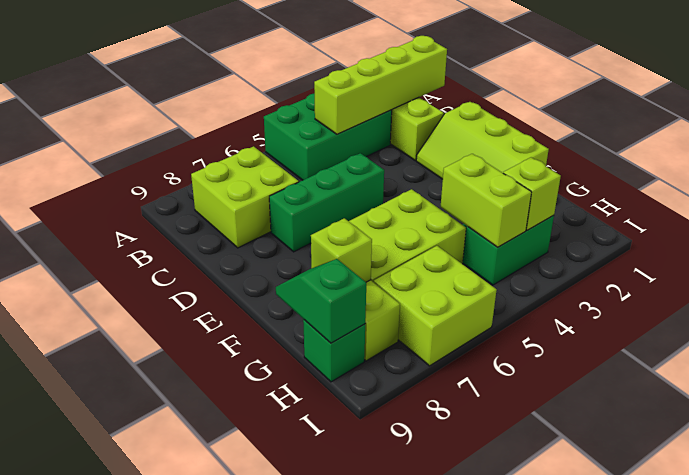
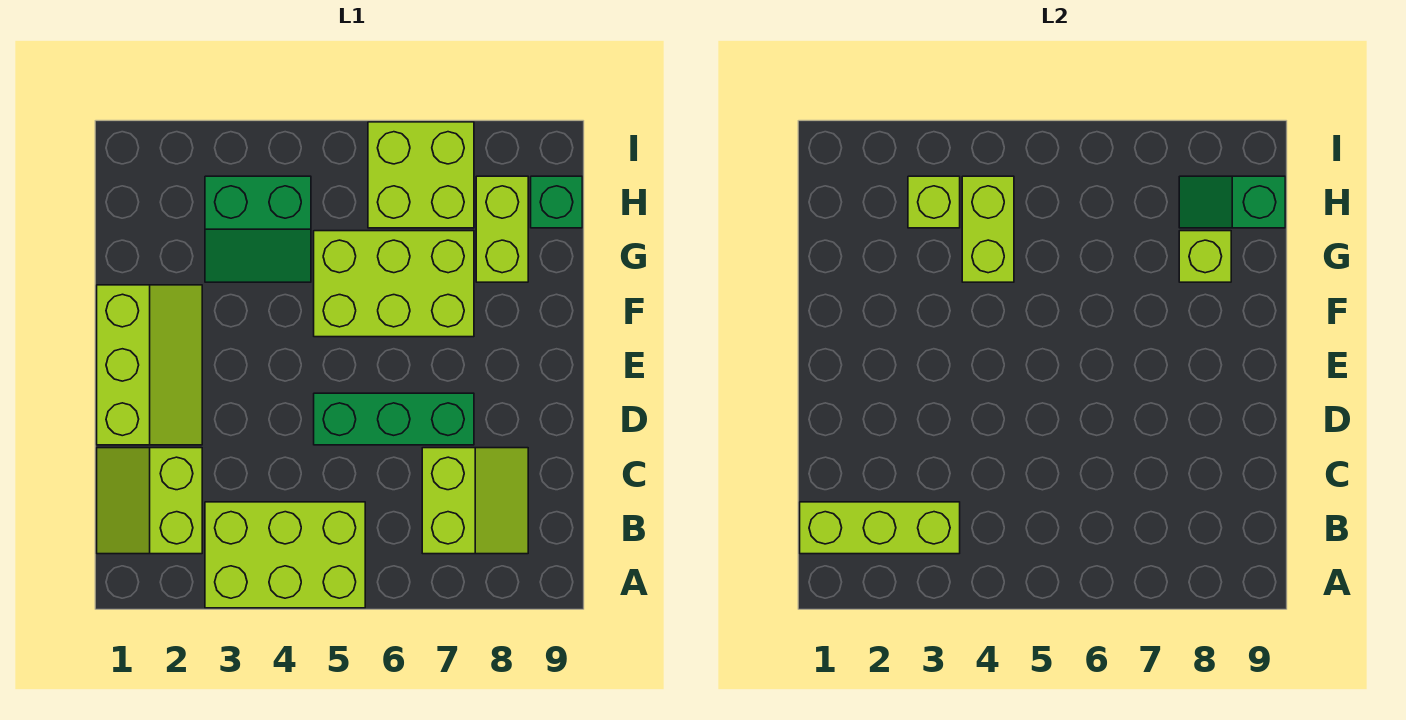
green 2x3 brick [264,93,392,180] -> lime 2x3 brick [205,502,365,608]
lime 1x4 brick [314,36,447,134] -> lime 1x3 brick [800,502,960,554]
lime 2x2 brick [191,146,299,248] -> lime 2x2 slope [422,448,528,554]
green 1x2 slope [276,259,366,343] -> green 1x2 slope turned to [1179,176,1285,228]

